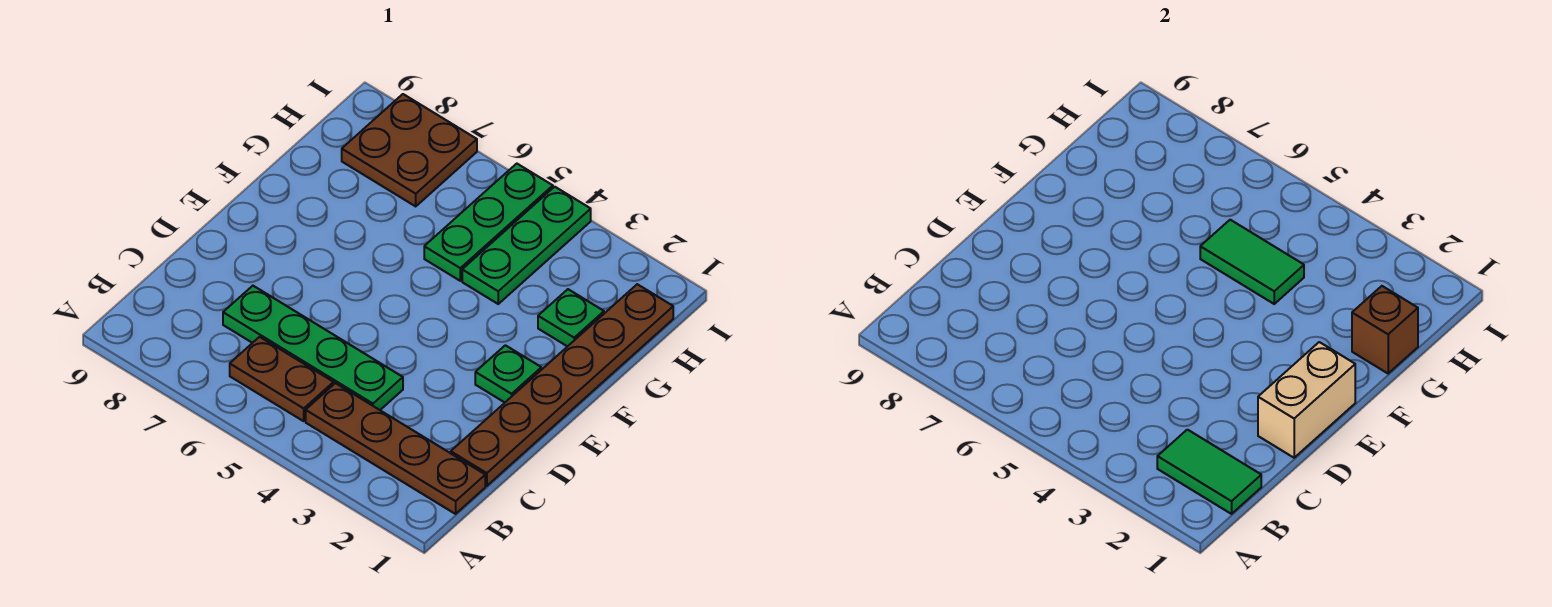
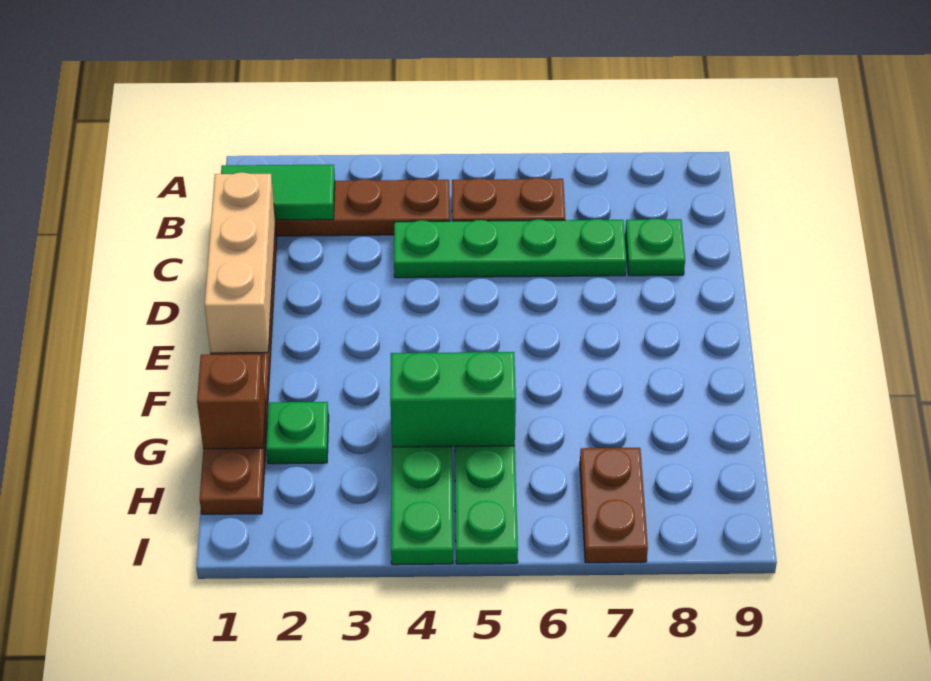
tan 1x2 brick [1258,342,1355,458] -> tan 1x3 brick [205,172,275,353]
green 1x1 plate [475,345,541,402] -> green 1x1 plate moved to [625,218,685,276]
green 1x2 tile [1200,220,1304,304] -> green 1x2 brick [390,352,516,447]
brown 2x2 plate [342,94,477,206] -> brown 1x2 plate [580,448,648,563]

